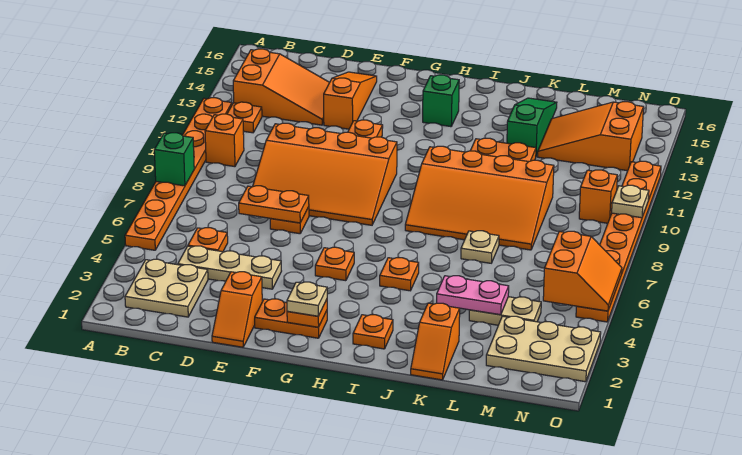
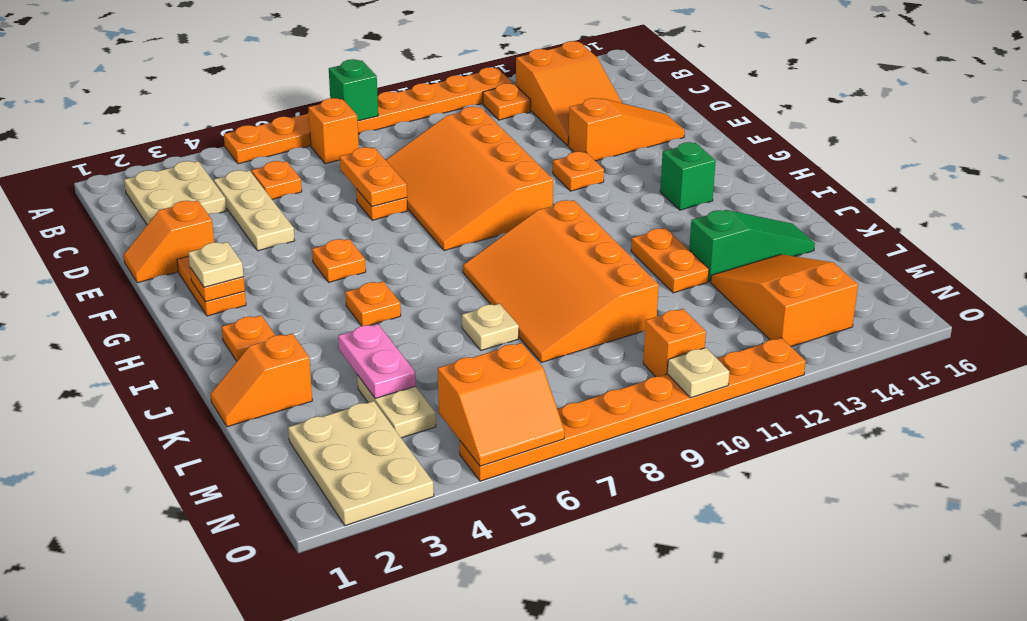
orange 1x1 brick [205,114,244,167] -> orange 1x1 brick moved to [308,98,359,164]

